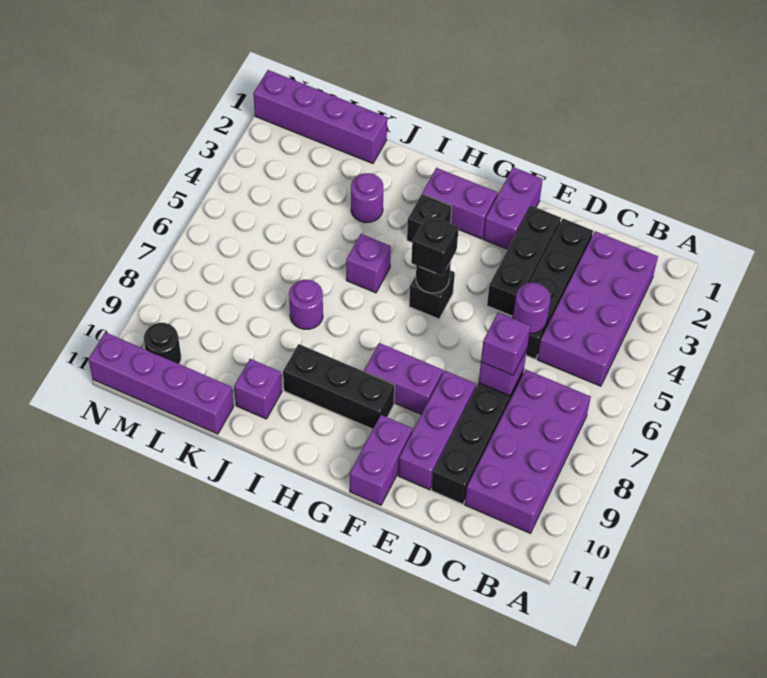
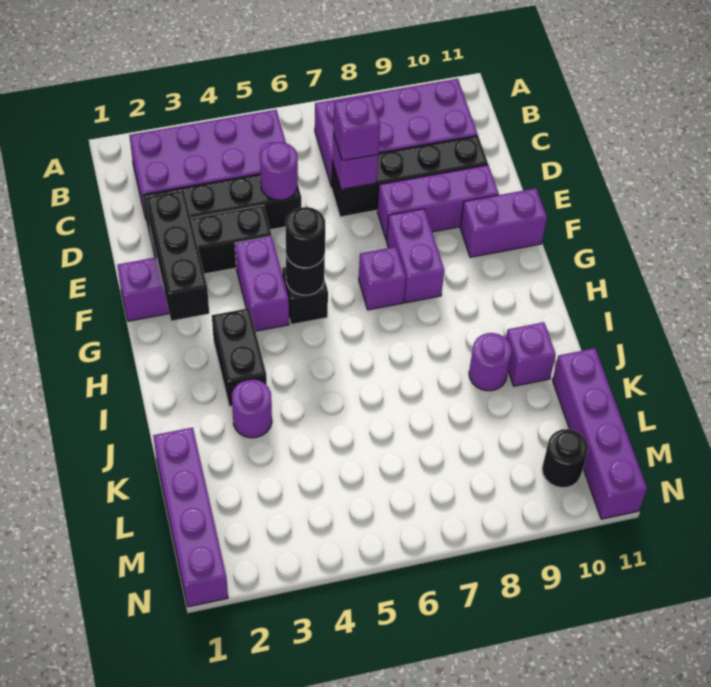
purple 1x2 brick [422,168,497,239] -> purple 1x2 brick moved to [235,236,289,331]
black 1x1 brick [411,214,459,276] -> black 1x1 round brick [286,207,325,268]
black 1x3 brick [283,344,395,429] -> black 1x3 brick moved to [146,191,209,321]
black 1x1 brick [407,194,452,242] -> black 1x2 brick [212,308,267,406]
purple 1x1 brick [346,234,391,293] -> purple 1x1 brick moved to [359,247,406,310]
purple 1x1 round brick [289,280,323,329] -> purple 1x1 round brick moved to [469,333,512,391]

